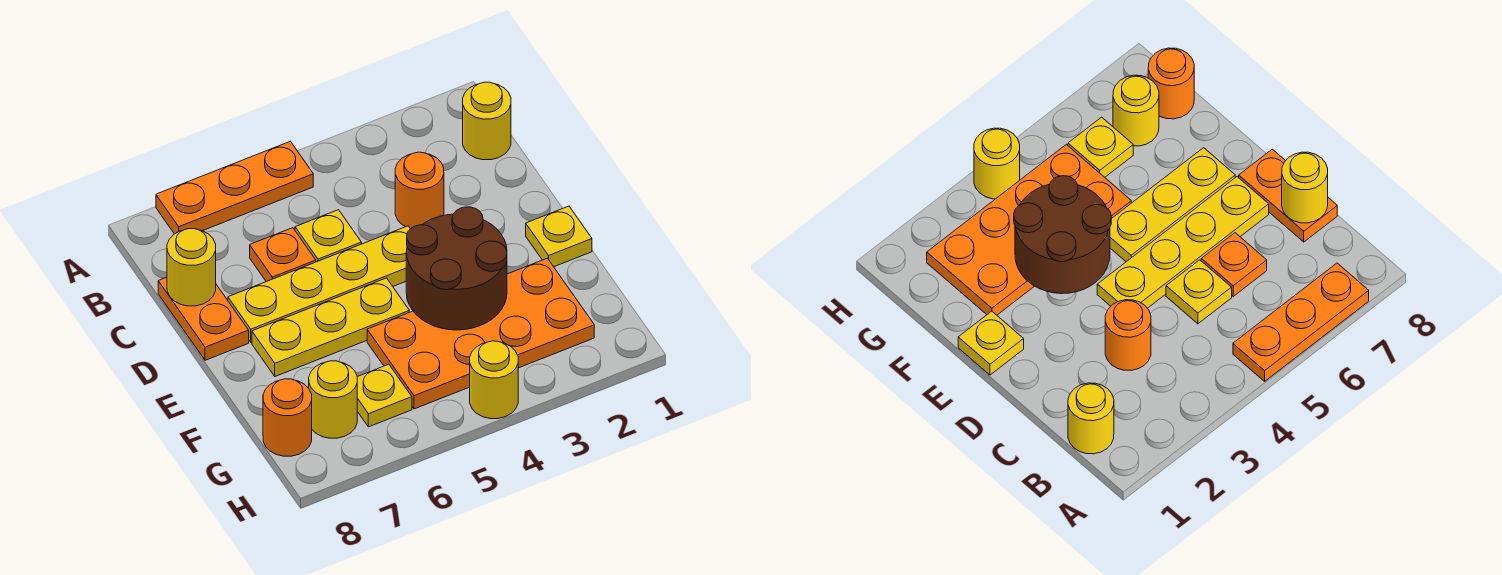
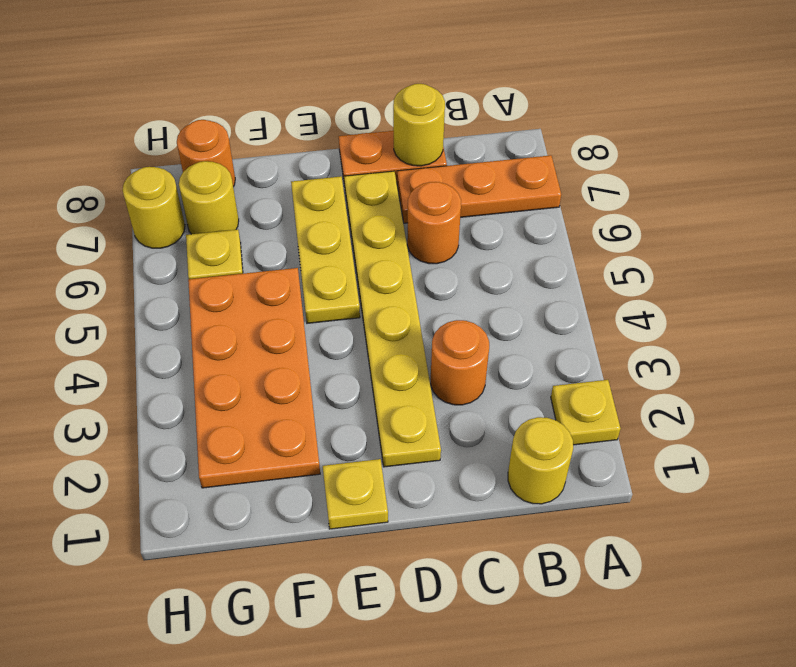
orange 1x3 plate [156,141,313,234] -> orange 1x3 plate turned to [397,155,561,223]
yellow 1x1 plate [295,210,361,262] -> yellow 1x1 plate moved to [551,380,621,445]
orange 1x1 plate [250,228,316,282] -> orange 1x1 round brick [407,182,461,264]
yellow 1x4 plate [228,226,410,342] -> yellow 1x6 plate [344,171,441,467]
brown 2x2 round brick [406,207,507,330] -> none
yellow 1x1 round brick [470,341,518,419] -> yellow 1x1 round brick moved to [123,167,185,248]

